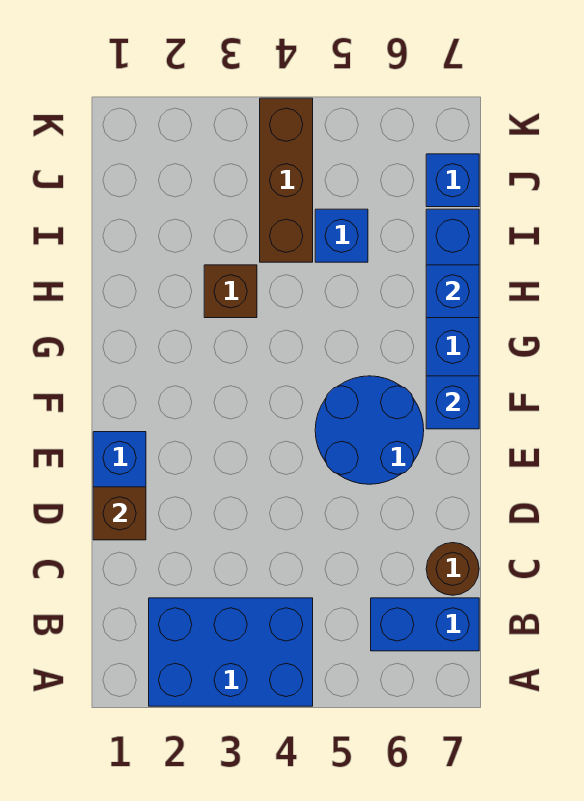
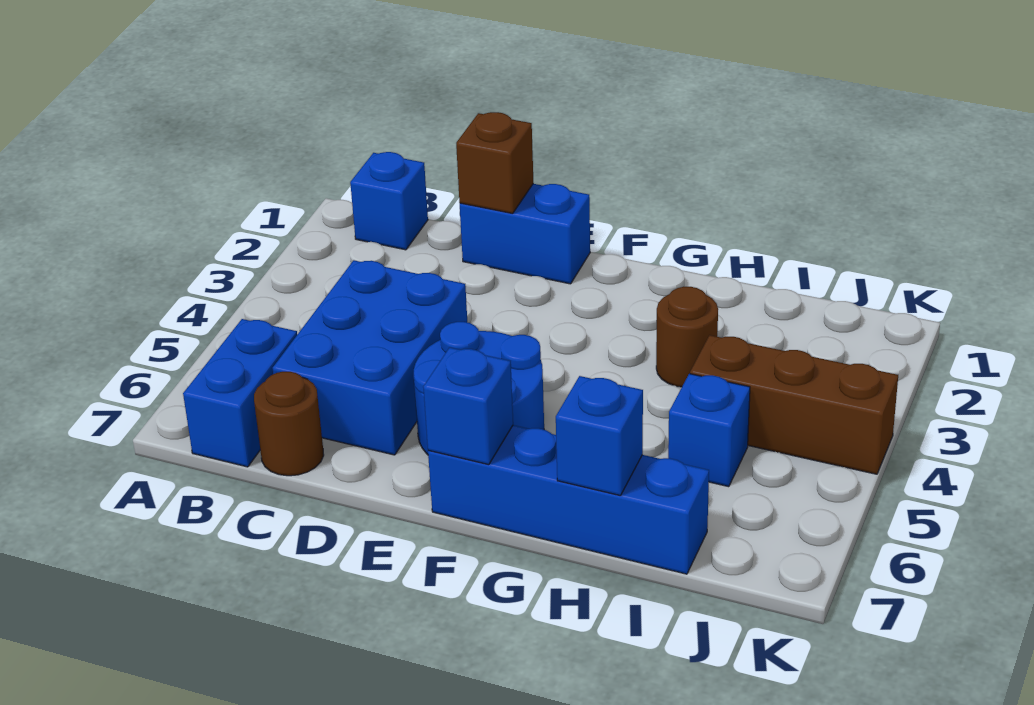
blue 2x3 brick [149,598,313,706] -> blue 2x3 brick moved to [272,260,467,455]
brown 1x1 brick [204,265,257,318] -> brown 1x1 round brick [656,287,718,387]
blue 1x1 brick [426,154,479,207] -> blue 1x1 brick moved to [350,152,428,250]

